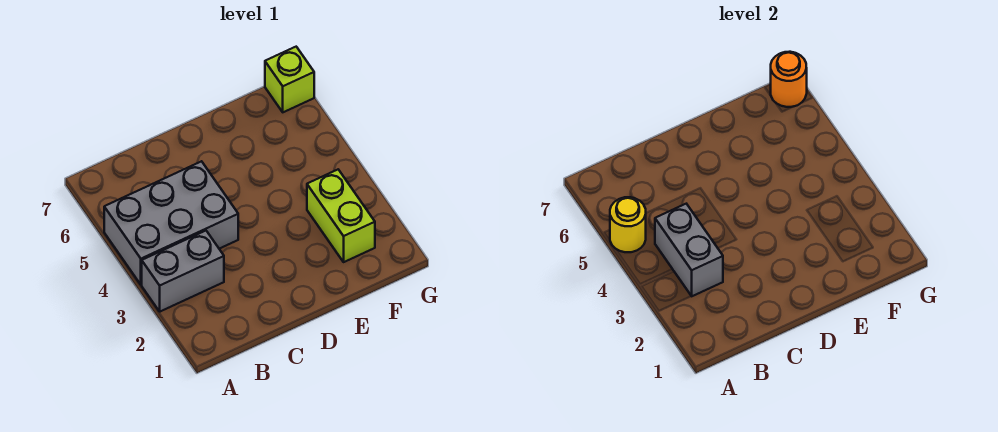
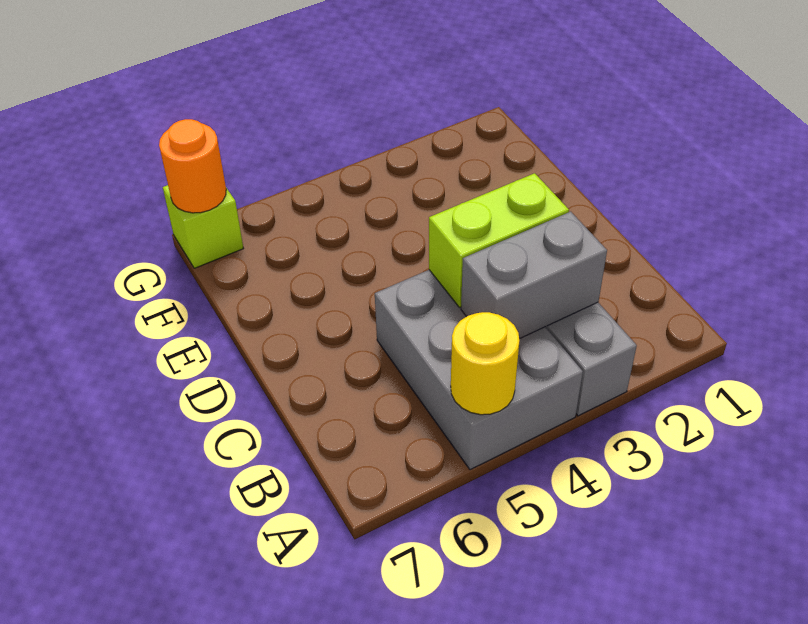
lime 1x2 brick [307,170,375,262] -> lime 1x2 brick moved to [429,173,569,308]

